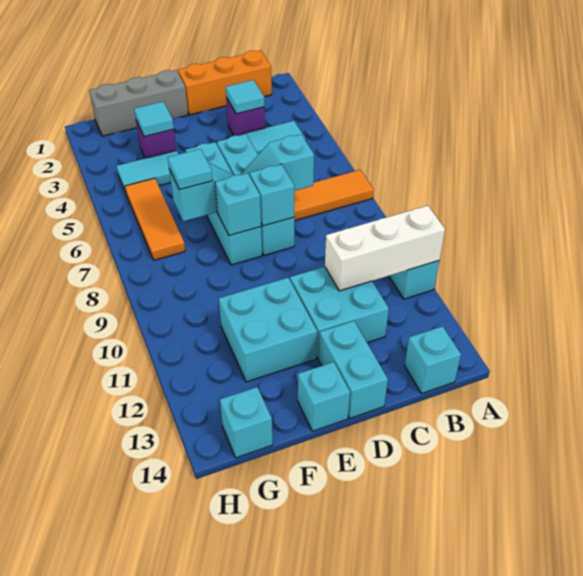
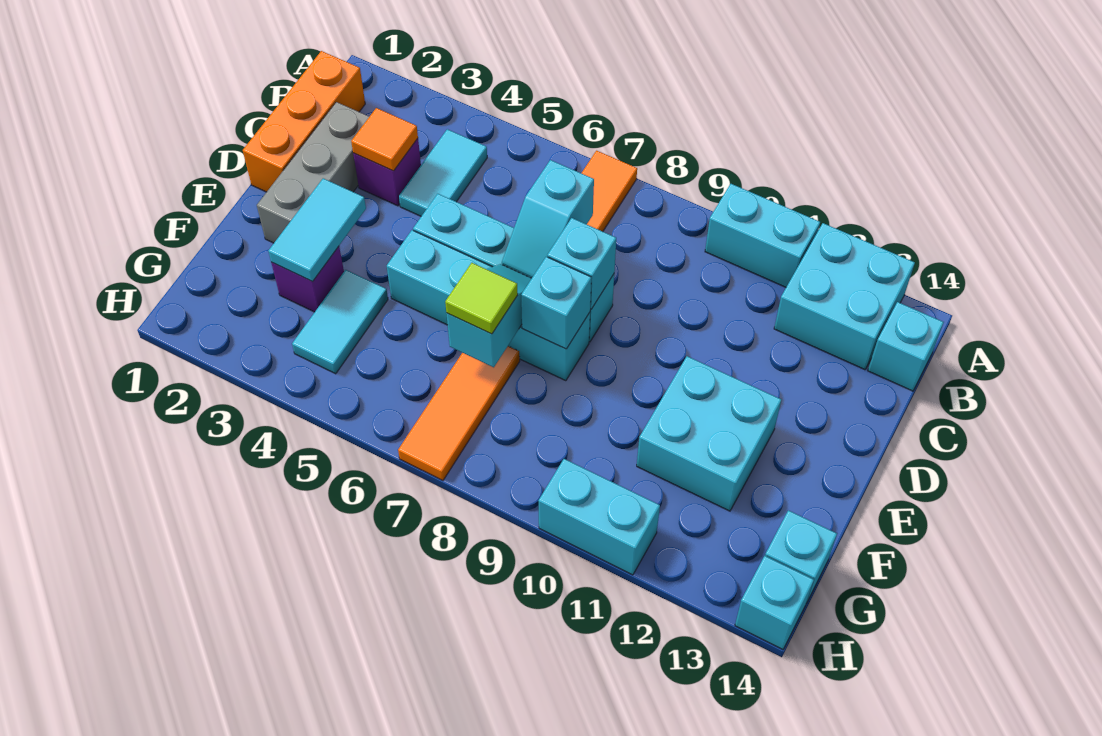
white 1x3 brick [325,206,445,291] -> none
cyan 1x1 tile [226,80,264,114] -> orange 1x1 tile [351,108,418,171]
cyan 2x2 brick [290,267,389,359] -> cyan 2x2 brick moved to [774,223,915,370]
cyan 1x2 brick [319,321,388,418] -> cyan 1x2 brick moved to [538,459,660,575]
grey 1x3 brick [89,70,188,136] -> grey 1x3 brick moved to [257,102,369,243]
cyan 1x1 brick [298,362,350,431] -> cyan 1x1 brick moved to [735,556,814,649]
cyan 1x1 tile [134,102,174,137] -> cyan 1x2 tile [268,178,366,282]
cyan 1x1 tile [168,149,213,190] -> lime 1x1 tile [445,263,518,334]
orange 1x3 tile [125,178,185,260] -> orange 1x3 tile turned to [398,346,520,480]

